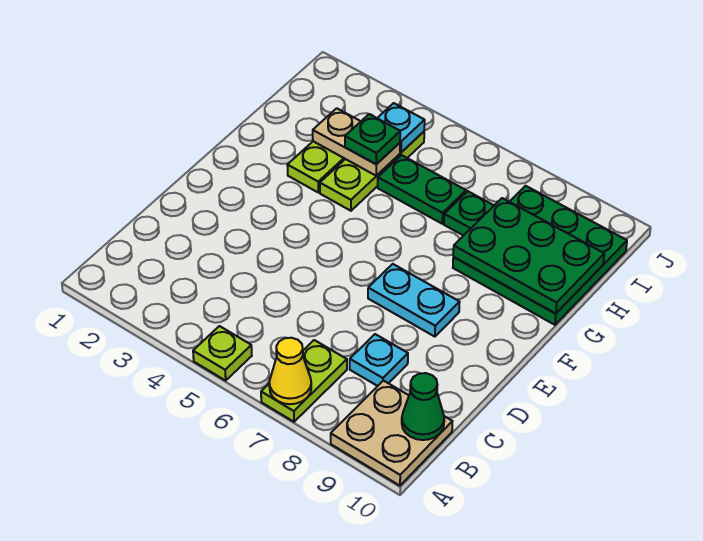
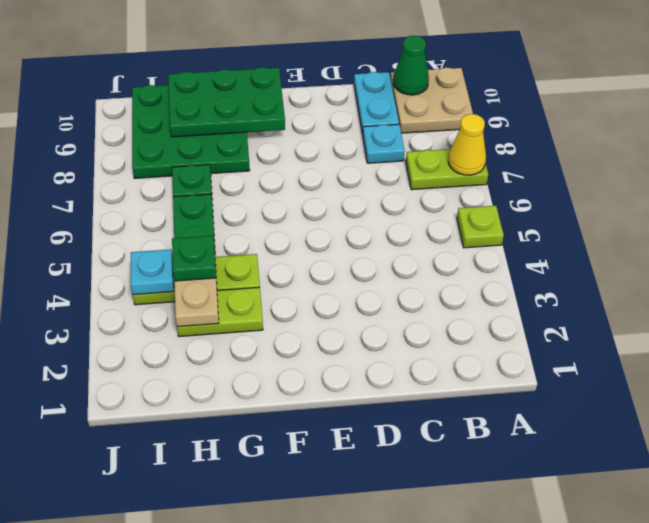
cyan 1x2 plate [368,264,460,337] -> cyan 1x2 plate moved to [354,72,399,135]
green 2x3 plate [453,198,604,314] -> green 2x3 plate turned to [168,67,285,137]

